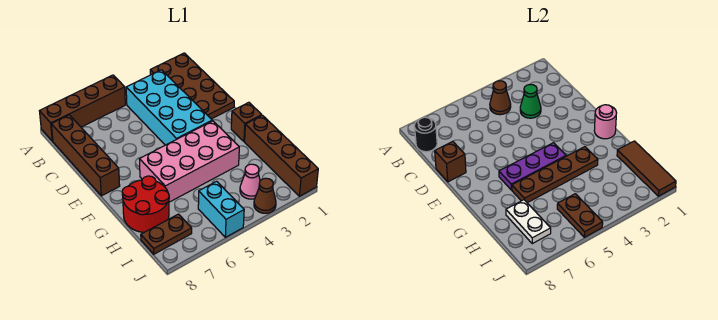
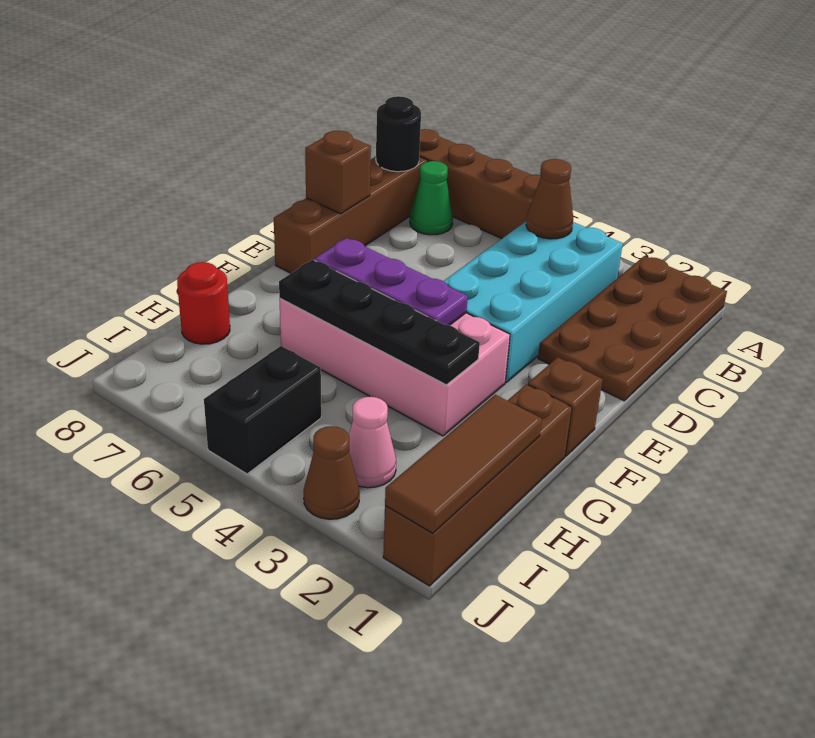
green 1x1 cone [520,85,541,118] -> green 1x1 cone moved to [410,161,453,235]
pink 1x1 round brick [594,105,616,139] -> none
brown 1x4 plate [512,147,598,203] -> black 1x4 plate [279,260,480,385]
red 2x2 round brick [122,176,169,232] -> red 1x1 round brick [177,262,230,344]
white 1x2 plate [506,200,551,244] -> none
cyan 1x2 brick [198,181,244,237] -> black 1x2 brick [204,346,321,474]
brown 1x2 plate [557,194,603,237] -> none
brown 1x2 plate [141,214,192,254] -> none

